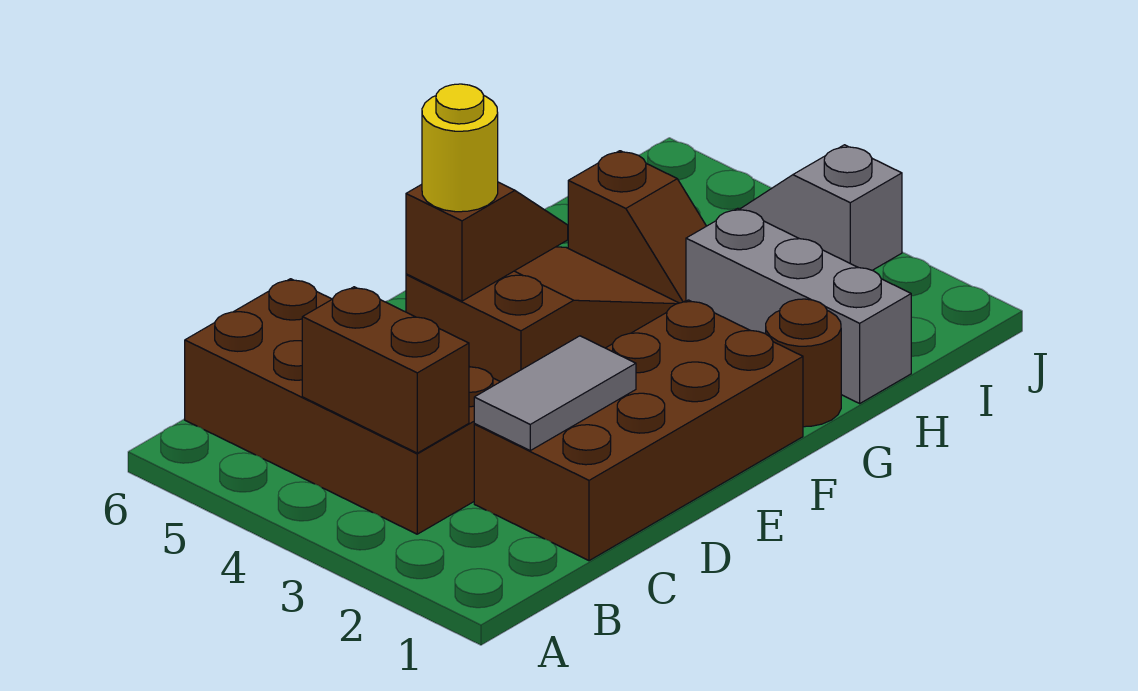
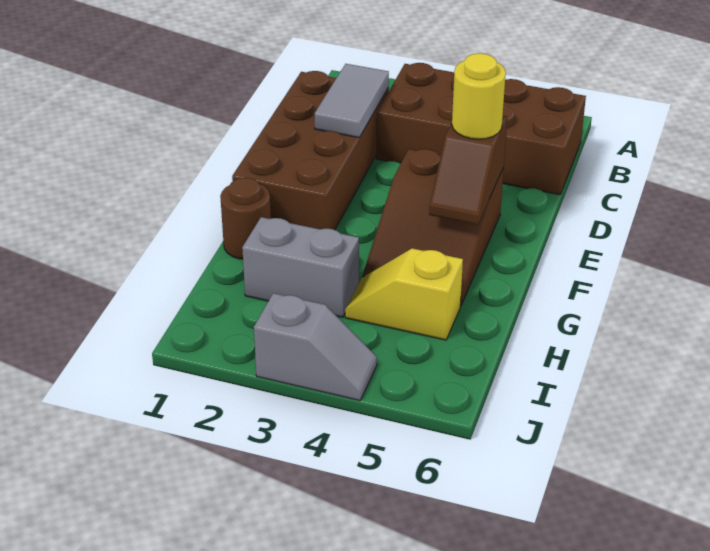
brown 1x2 brick [302,287,469,453] -> none
grey 1x3 brick [686,208,911,403] -> grey 1x2 brick [242,217,359,317]
brown 1x2 slope [568,151,706,303] -> yellow 1x2 slope [345,248,463,340]

